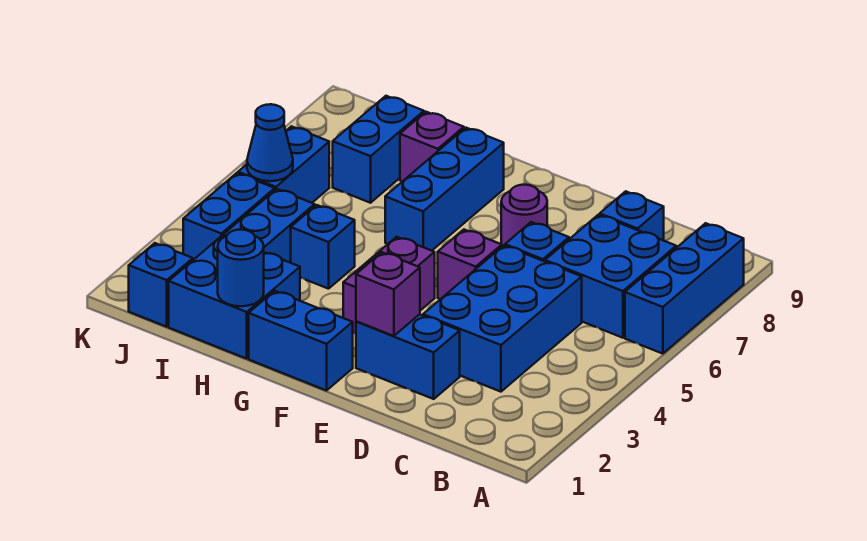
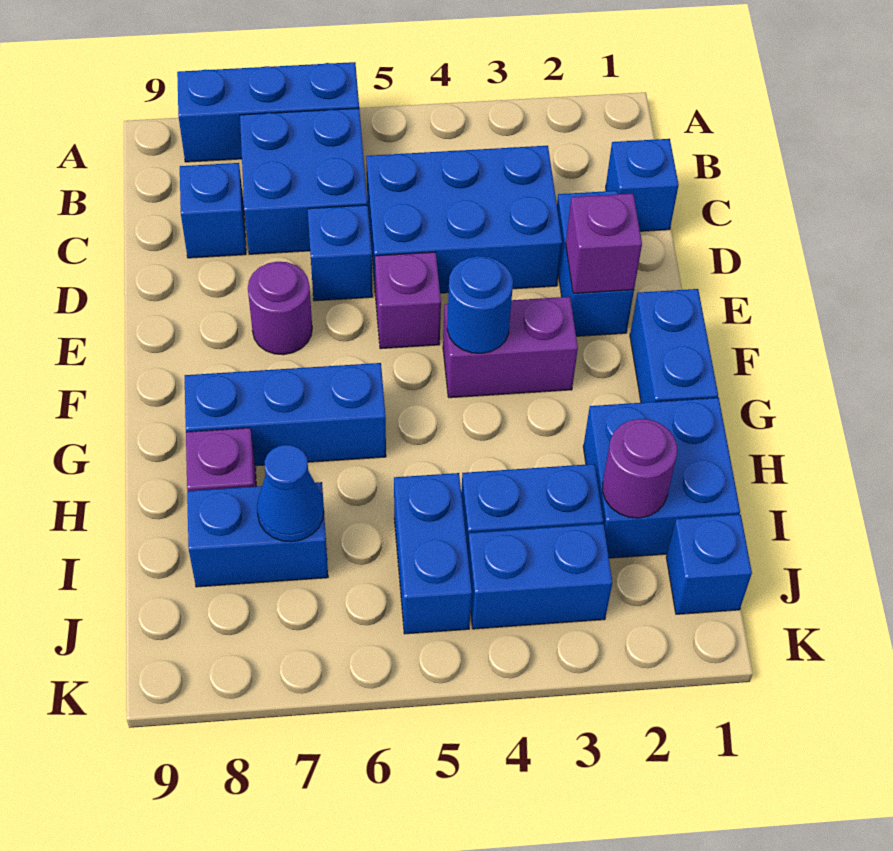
blue 1x1 round brick [218,230,264,306] -> blue 1x1 round brick moved to [447,256,513,353]
blue 1x1 brick [291,205,355,289] -> blue 1x1 brick moved to [606,139,678,231]
none -> purple 1x1 round brick [603,419,677,518]
blue 1x2 brick [238,126,329,203] -> blue 1x2 brick turned to [394,473,472,634]
blue 1x1 cone [247,104,293,181] -> blue 1x1 cone moved to [257,445,324,542]

